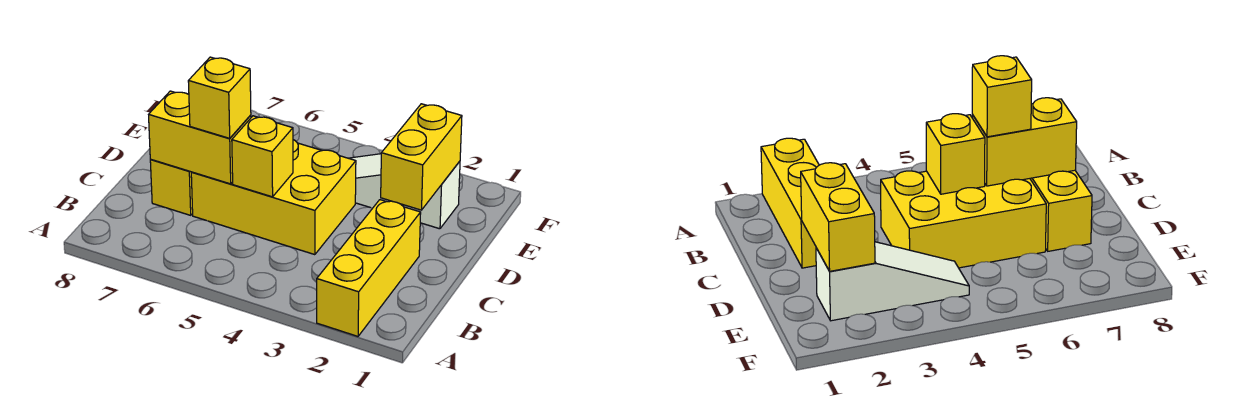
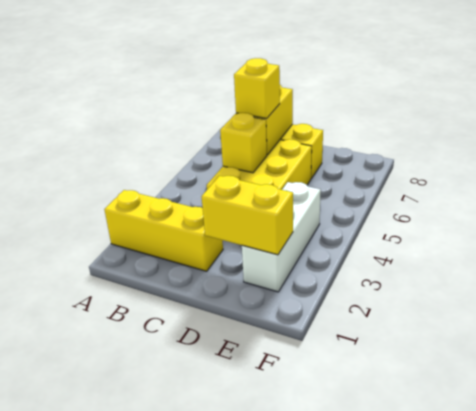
white 1x3 slope [349,154,460,229] -> white 1x3 brick [242,182,321,292]

